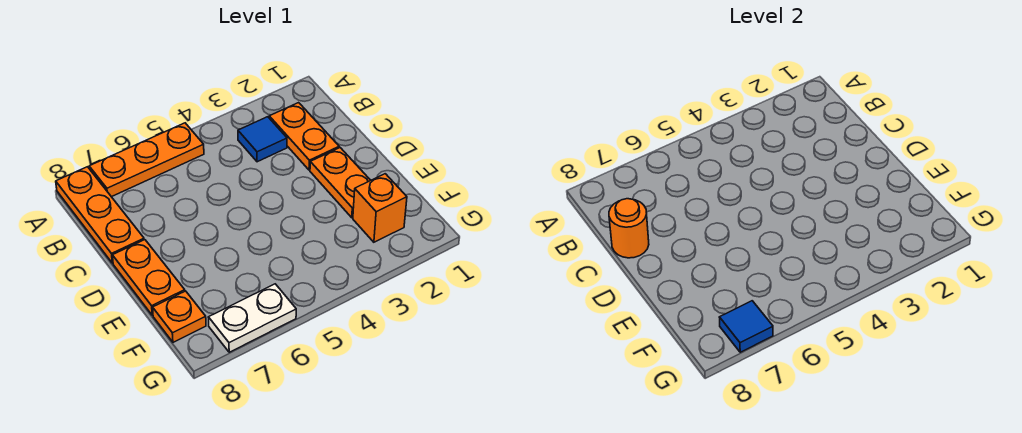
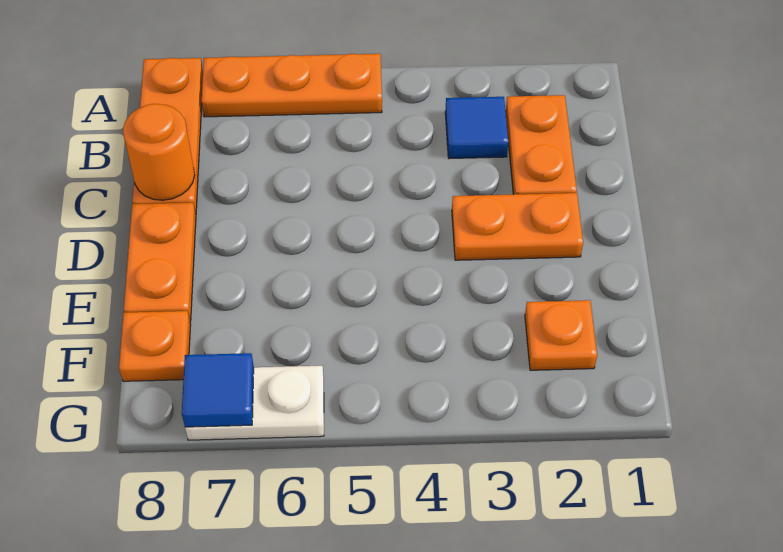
orange 1x2 plate [310,148,370,218] -> orange 1x2 plate turned to [452,193,583,260]
orange 1x1 brick [353,174,407,242] -> orange 1x1 plate [525,300,597,370]

